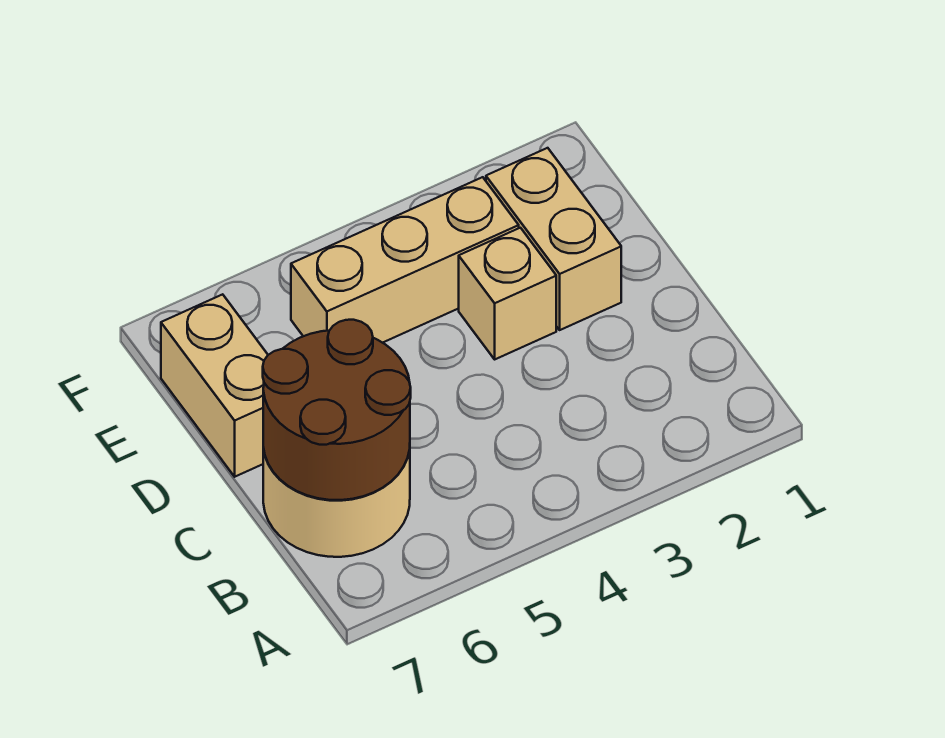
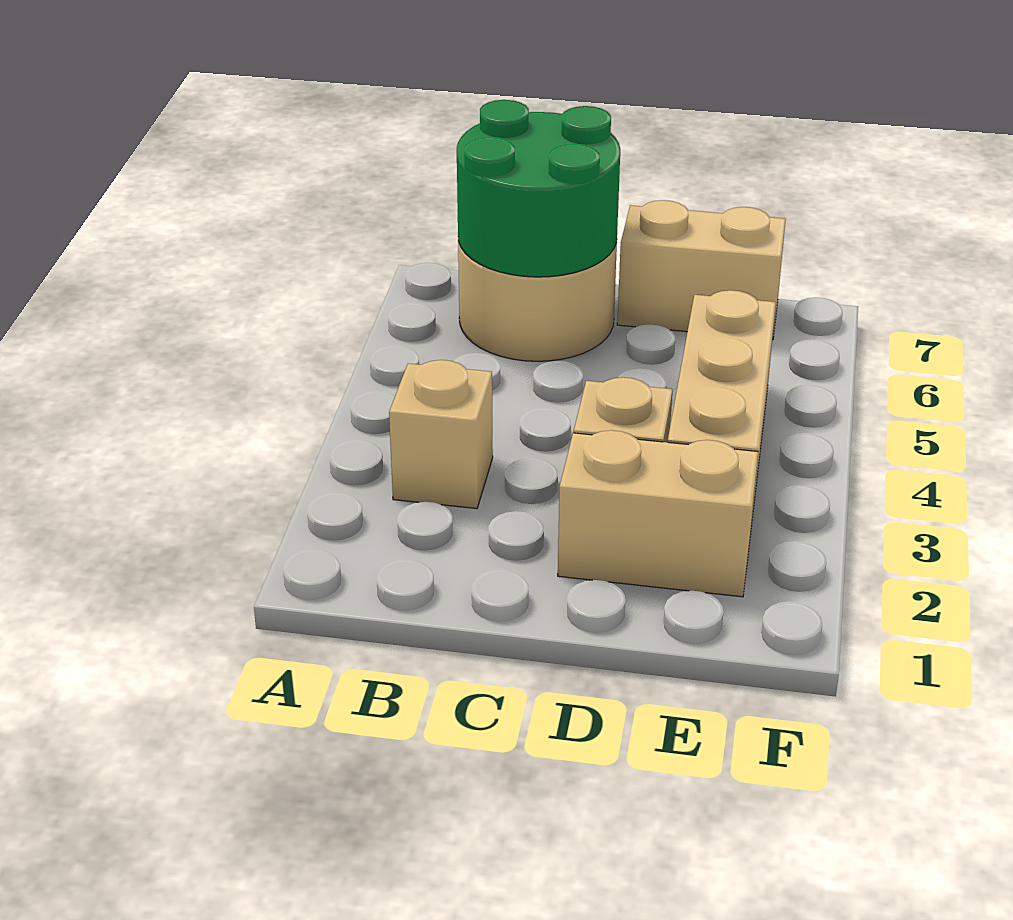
none -> tan 1x1 brick [389,360,493,509]
brown 2x2 round brick [263,320,411,500] -> green 2x2 round brick [457,100,620,277]

